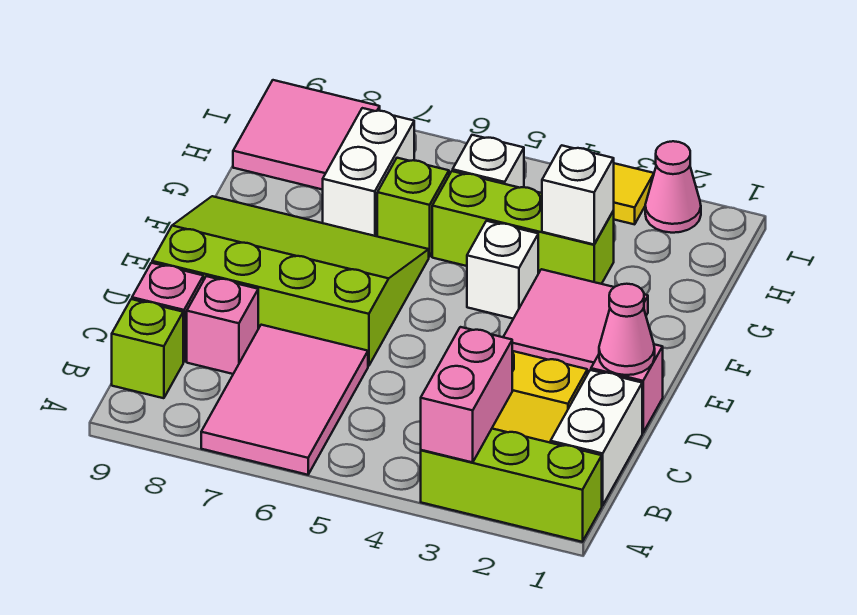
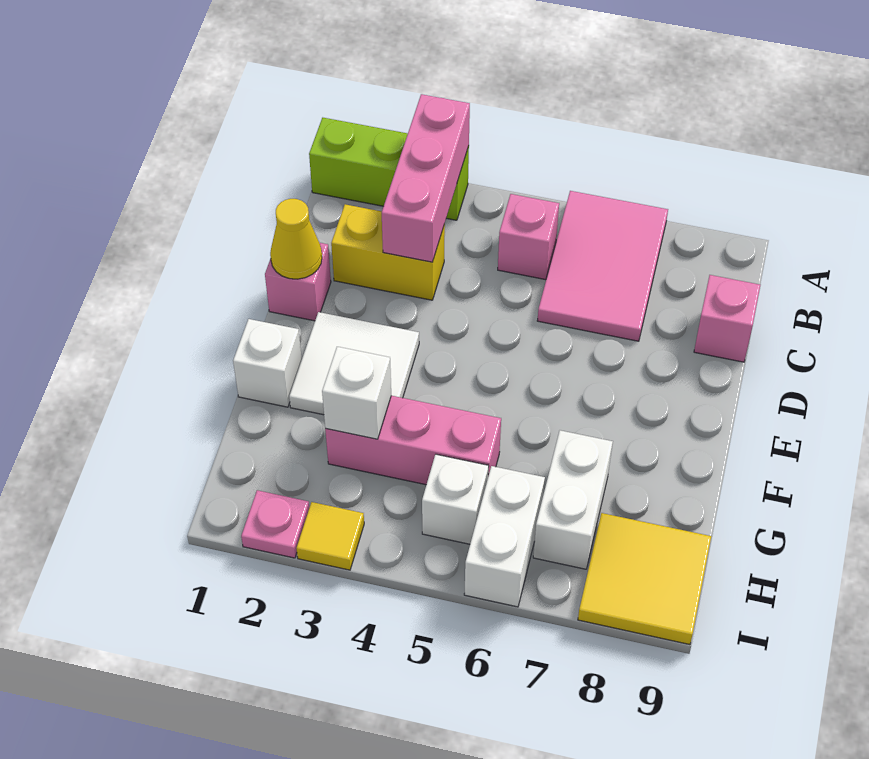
pink 1x2 brick [421,327,512,462] -> pink 1x3 brick [382,94,470,262]
white 1x2 brick [551,370,642,505] -> white 1x2 brick moved to [464,466,545,607]
lime 1x1 brick [112,299,183,398] -> none
pink 1x1 brick [187,276,258,374] -> pink 1x1 brick moved to [498,194,559,280]
pink 1x1 cone [599,284,655,375] -> yellow 1x1 cone [270,199,322,279]
lime 3x4 slope [152,196,429,366] -> none
pink 2x2 tile [504,269,648,374] -> white 2x2 tile [289,312,419,415]
white 1x1 brick [467,221,538,319] -> white 1x1 brick moved to [233,319,302,407]
lime 1x3 brick [432,171,614,284] -> pink 1x3 brick [325,396,501,485]
lime 1x1 brick [377,158,449,257] -> none
pink 2x2 tile [233,80,380,190] -> yellow 2x2 tile [578,513,711,645]
pink 1x1 cone [645,141,701,233] -> pink 1x1 plate [241,490,309,558]

